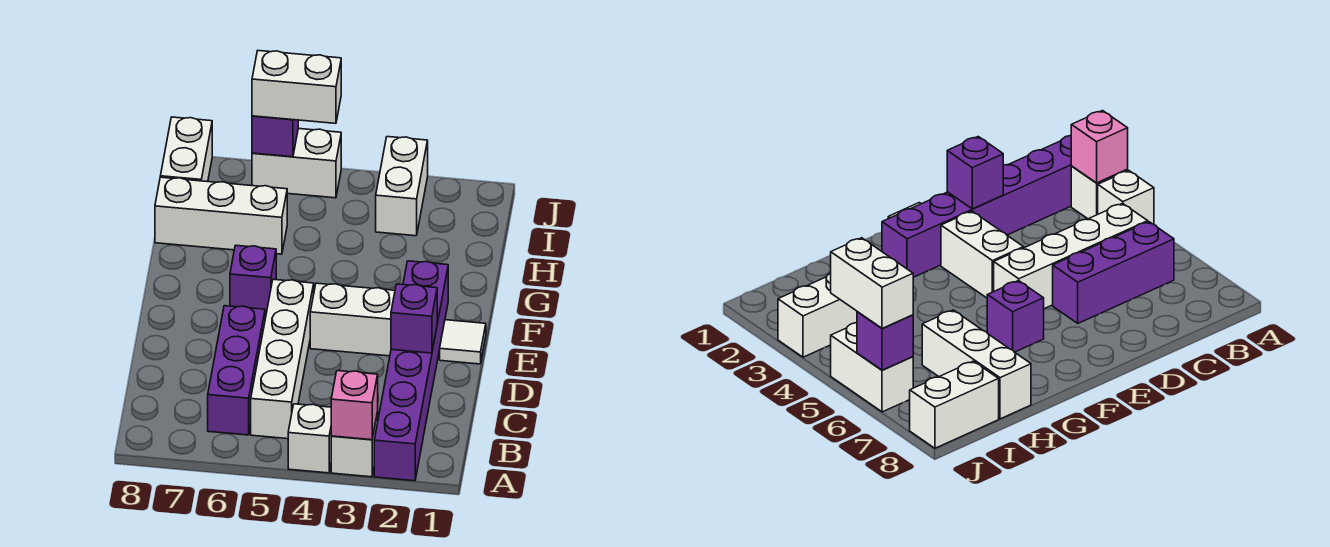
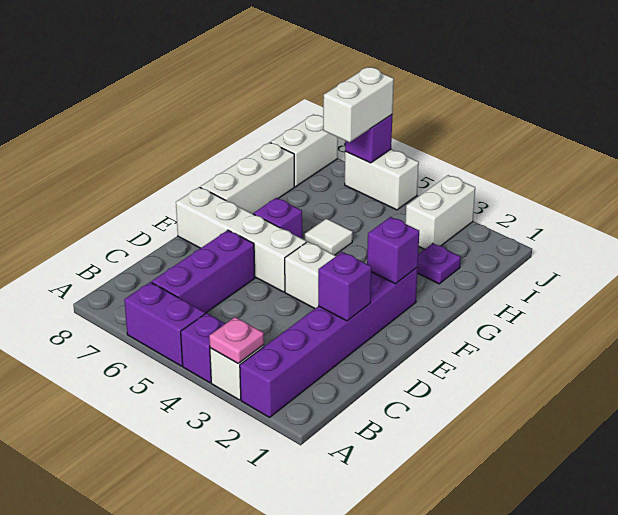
pink 1x1 brick [331,371,378,440] -> pink 1x1 plate [209,317,264,363]
white 1x1 brick [288,404,331,473] -> purple 1x1 brick [181,313,225,383]
none -> purple 1x2 brick [124,282,205,366]
white 1x4 brick [251,279,314,439] -> white 1x4 brick turned to [176,187,306,292]
white 1x1 tile [440,320,486,364] -> white 1x1 tile moved to [305,219,353,255]
none -> purple 1x1 brick [367,217,419,284]
none -> purple 1x1 plate [417,243,461,284]
white 1x3 brick [155,177,287,254] -> white 1x3 brick turned to [200,142,294,214]
white 1x2 brick [252,51,341,123] -> white 1x2 brick turned to [323,67,394,142]

